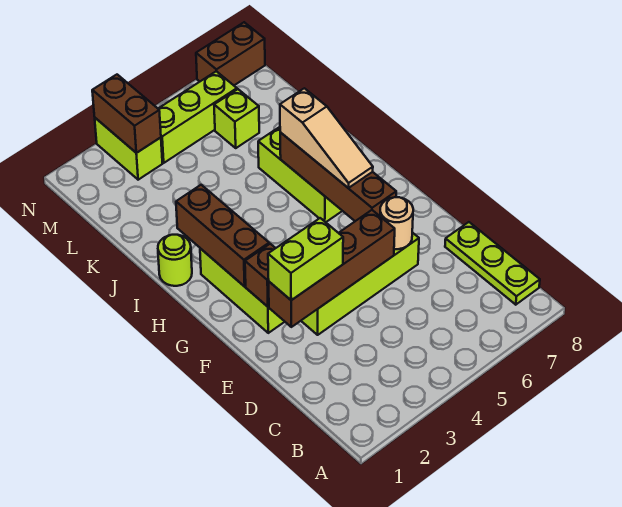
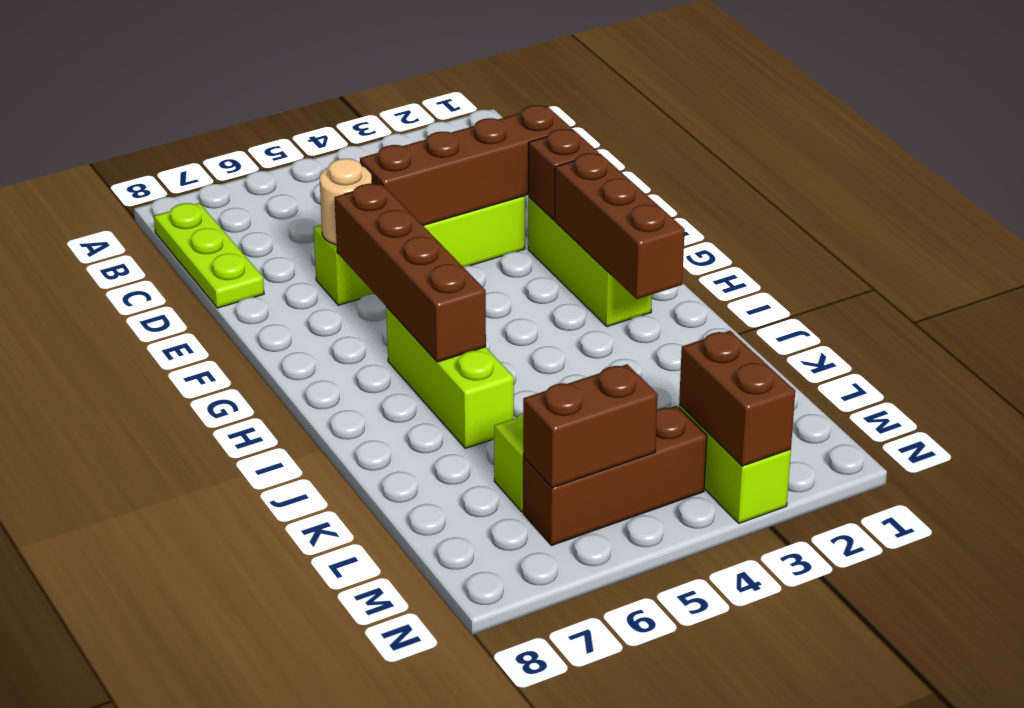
lime 1x2 brick [268,218,343,300] -> none
tan 1x3 slope [280,88,373,188] -> none
lime 1x1 round brick [158,235,192,286] -> none
lime 1x3 brick [158,71,237,163] -> brown 1x3 brick [523,406,707,546]
brown 1x2 brick [196,22,265,85] -> brown 1x2 brick moved to [523,364,658,488]

